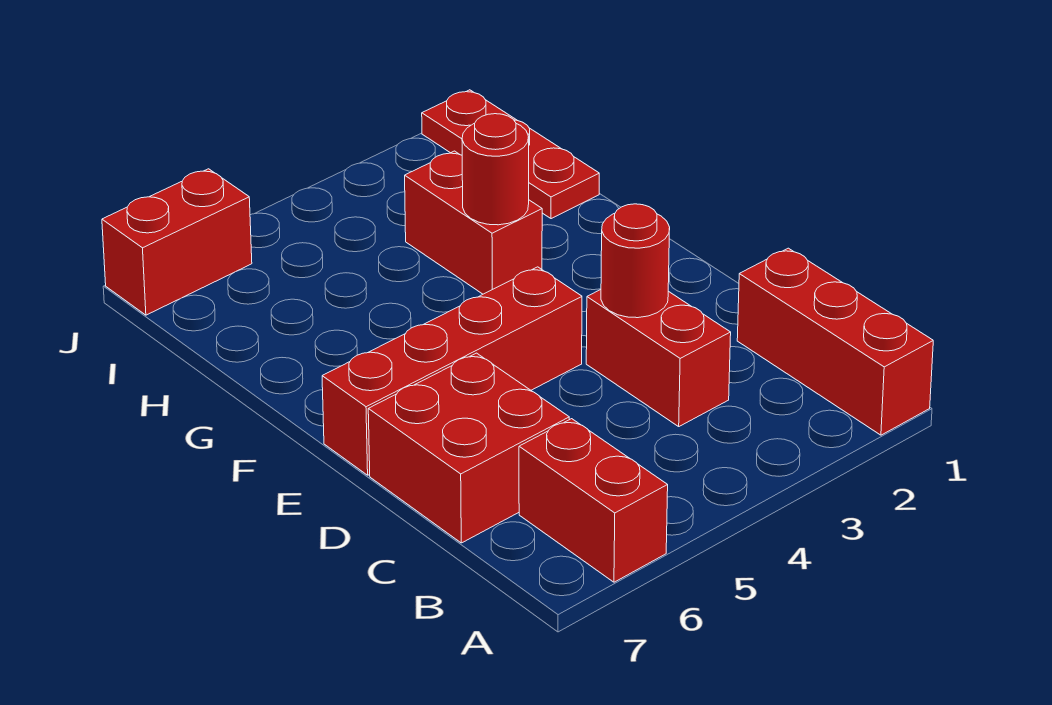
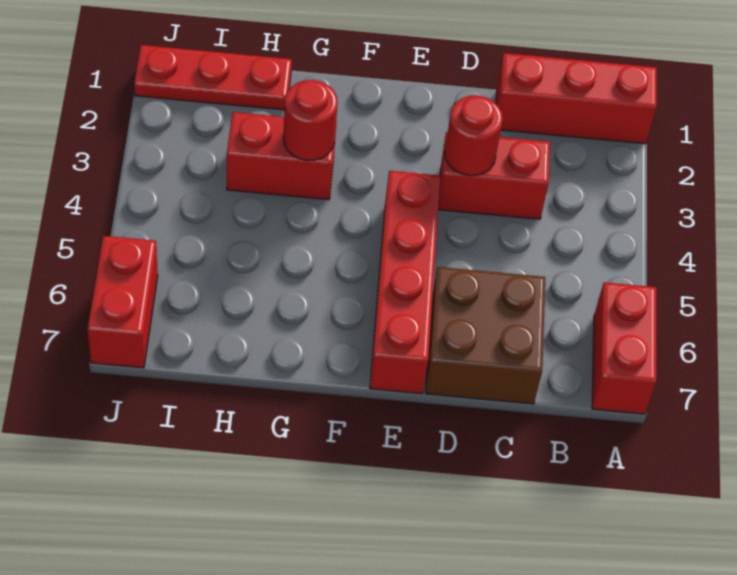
red 1x2 brick [519,419,668,582] -> red 1x2 brick turned to [592,282,656,414]
red 2x2 brick [368,353,569,543] -> brown 2x2 brick [425,267,545,404]

